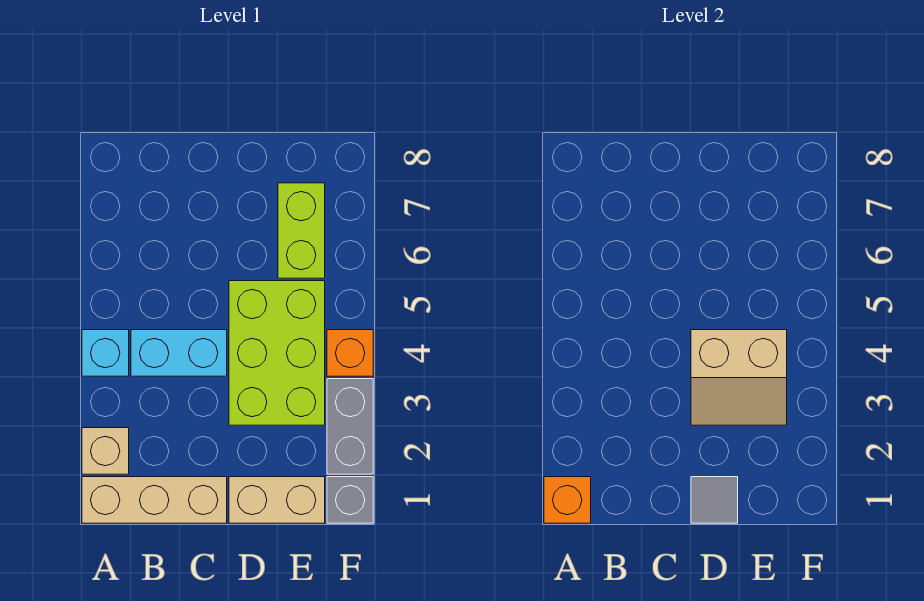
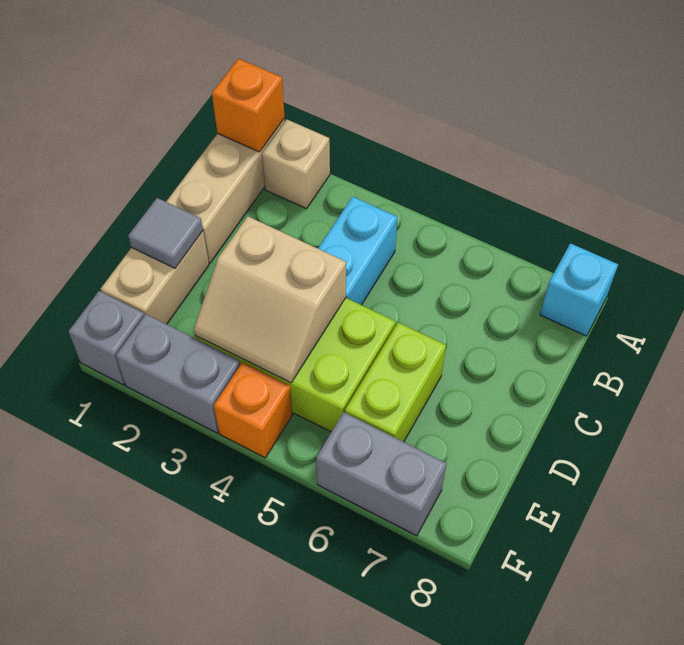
cyan 1x1 brick [82,330,129,376] -> cyan 1x1 brick moved to [540,243,618,336]
tan 2x2 slope [691,330,787,425] -> tan 2x2 slope turned to [194,216,346,383]
lime 1x2 brick [278,183,325,278] -> lime 1x2 brick turned to [345,323,446,442]
none -> grey 1x2 brick [316,412,447,536]

